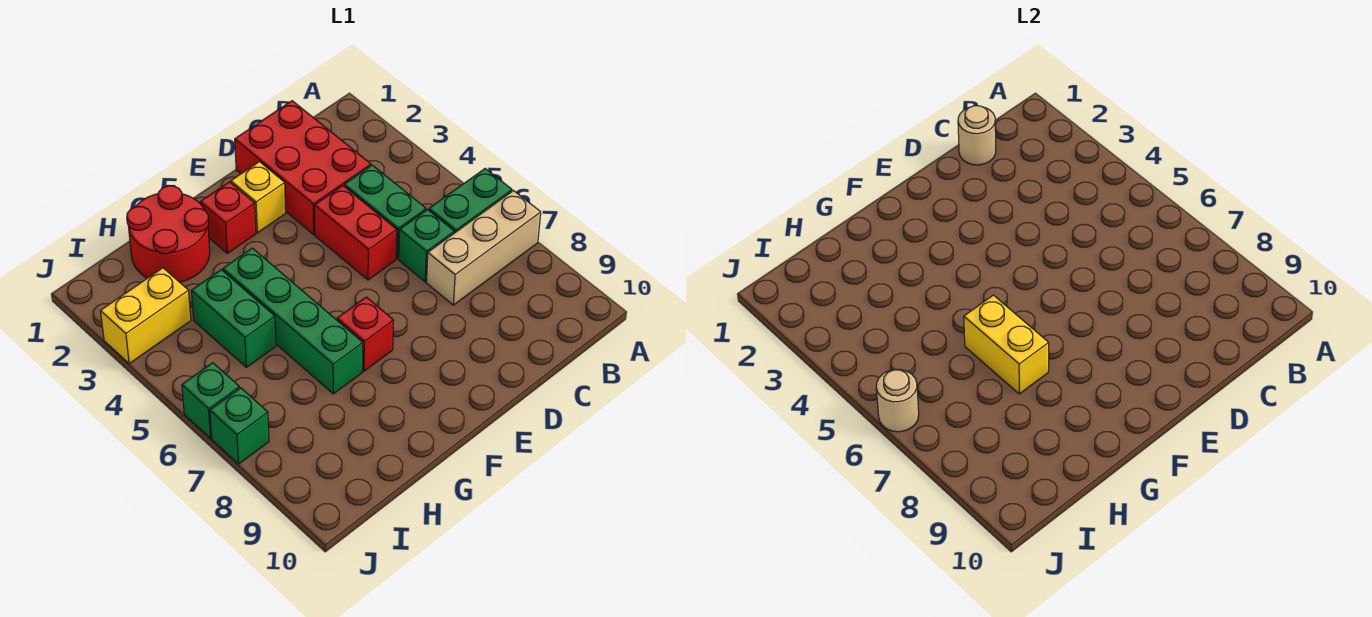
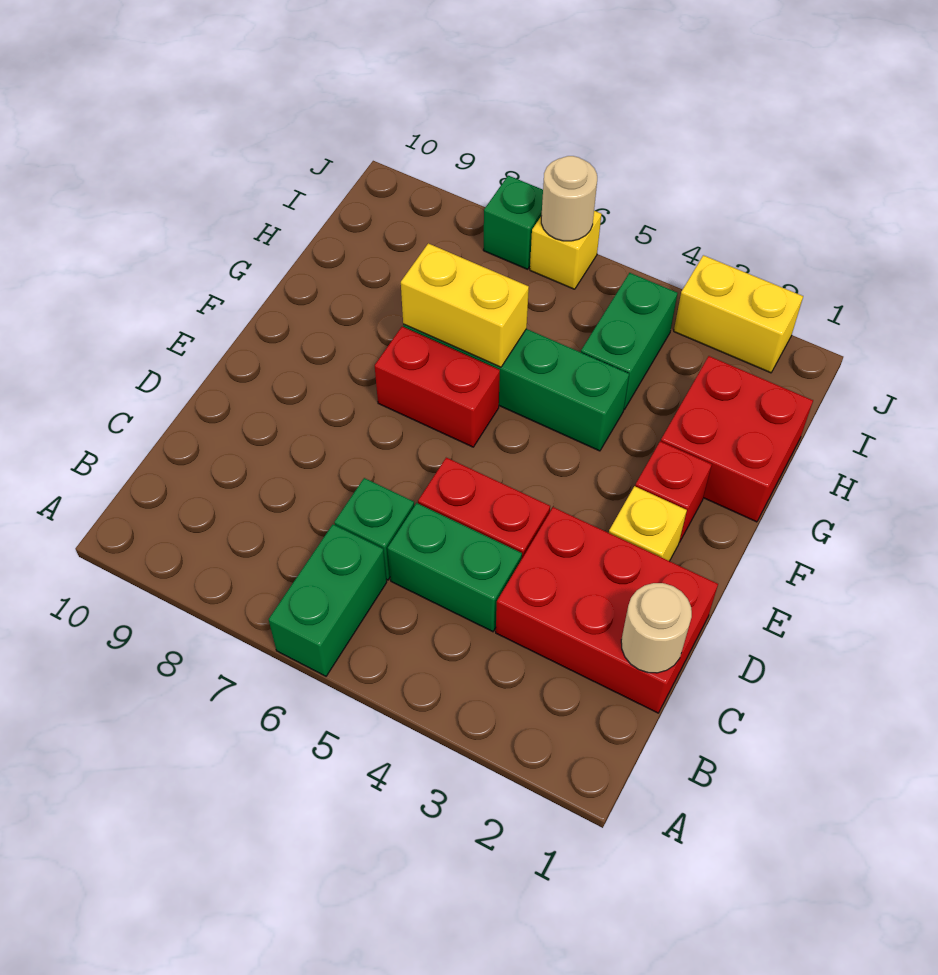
tan 1x3 brick [427,191,541,305] -> none
red 1x1 brick [337,297,394,371] -> red 1x2 brick [375,327,500,447]
red 2x2 round brick [127,186,210,282] -> red 2x2 brick [661,356,813,522]
green 1x2 brick [191,270,276,367] -> green 1x2 brick turned to [581,273,678,410]
yellow 1x2 brick [101,268,191,364] -> yellow 1x2 brick turned to [674,255,803,373]
green 1x1 brick [182,363,239,438] -> yellow 1x1 brick [530,211,601,289]

